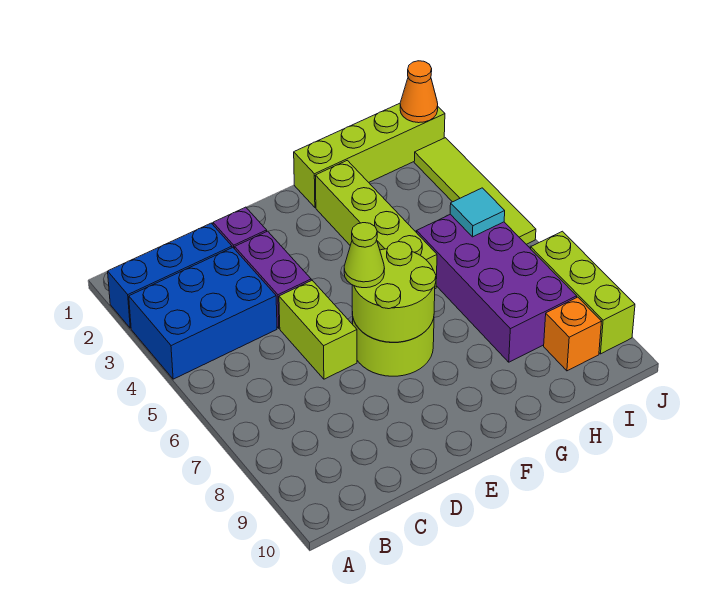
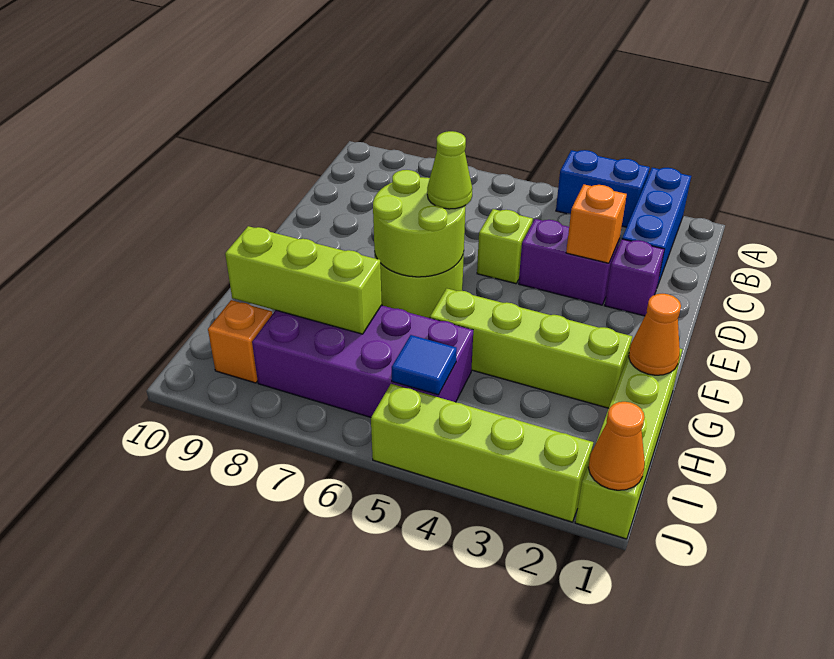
blue 2x3 brick [129,248,277,379] -> blue 1x2 brick [556,150,650,227]
none -> orange 1x1 brick [566,184,627,263]
lime 1x2 brick [279,280,357,379] -> lime 1x1 brick [477,209,533,284]
none -> orange 1x1 cone [629,294,681,375]
cyan 1x1 tile [450,188,505,237] -> blue 1x1 tile [392,335,457,395]
lime 1x4 tile [414,138,536,244] -> lime 1x4 brick [371,384,593,522]
lime 1x3 brick [531,231,635,354] -> lime 1x3 brick moved to [225,226,382,334]

